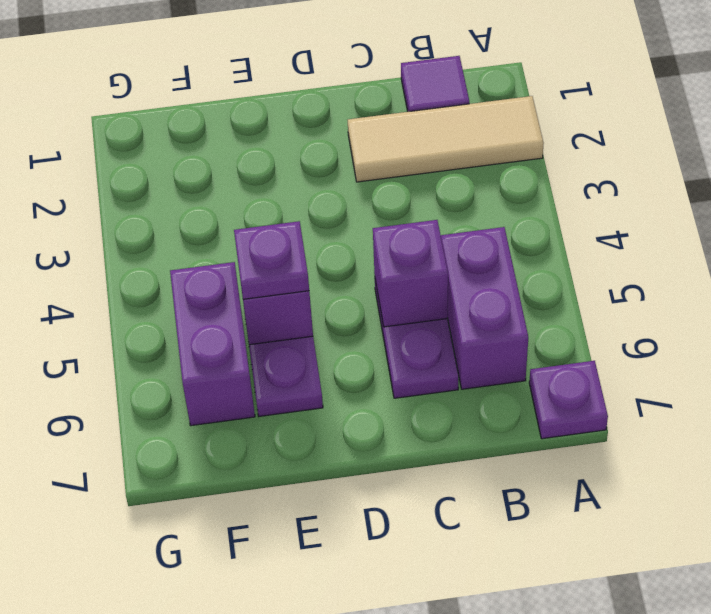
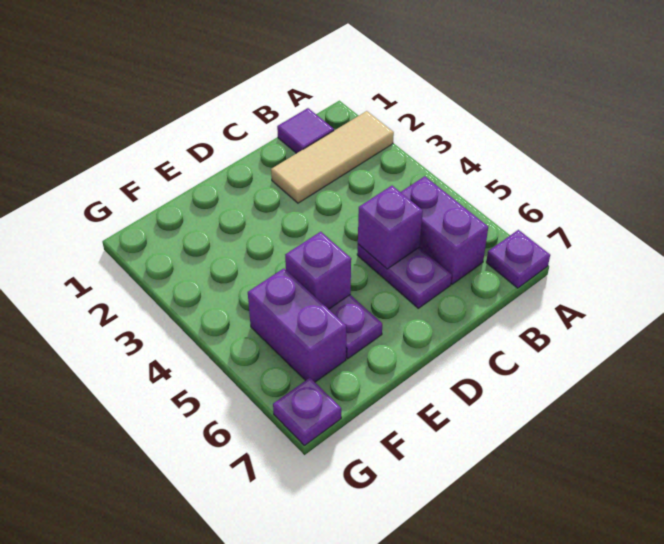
purple 1x1 plate [234,221,309,299] -> purple 1x1 plate moved to [273,378,341,446]

